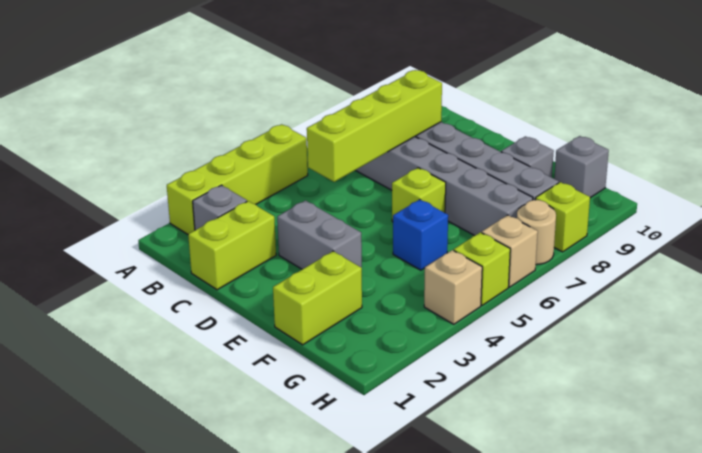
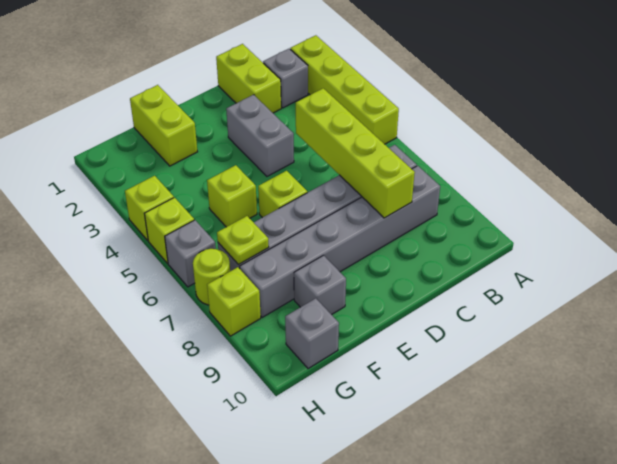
grey 1x2 brick [277,200,362,269] -> grey 1x2 brick turned to [226,95,294,176]
blue 1x1 brick [393,199,448,270] -> lime 1x1 brick [207,165,257,227]
none -> lime 1x1 plate [217,216,269,265]
tan 1x1 brick [424,250,482,324] -> lime 1x1 brick [125,176,174,240]
tan 1x1 brick [482,215,538,287] -> grey 1x1 brick [165,220,216,287]
tan 1x1 round brick [517,200,556,265] -> lime 1x1 round brick [193,249,230,305]

